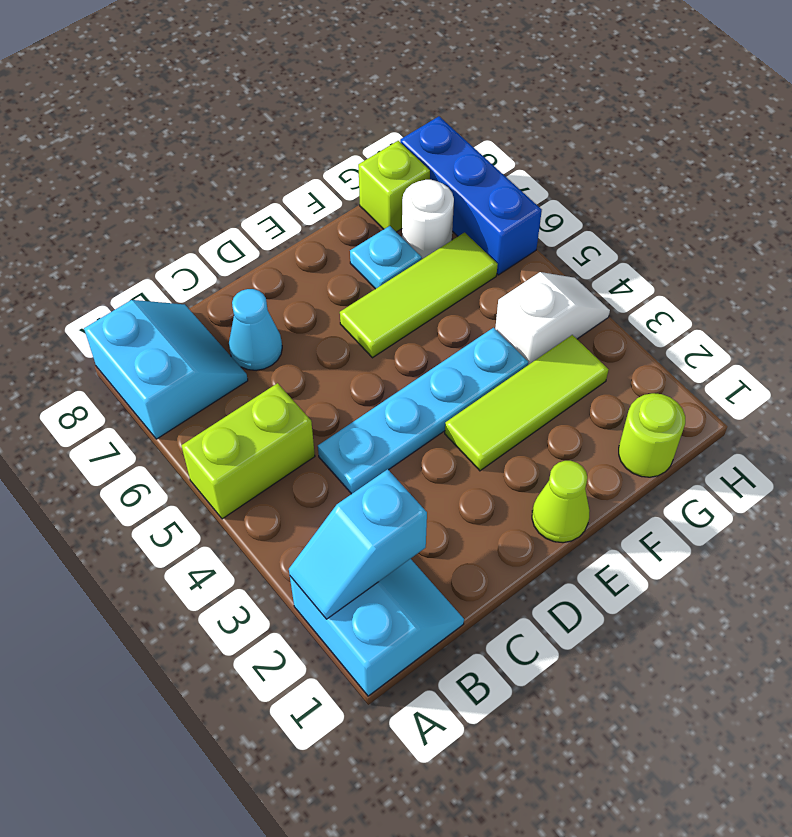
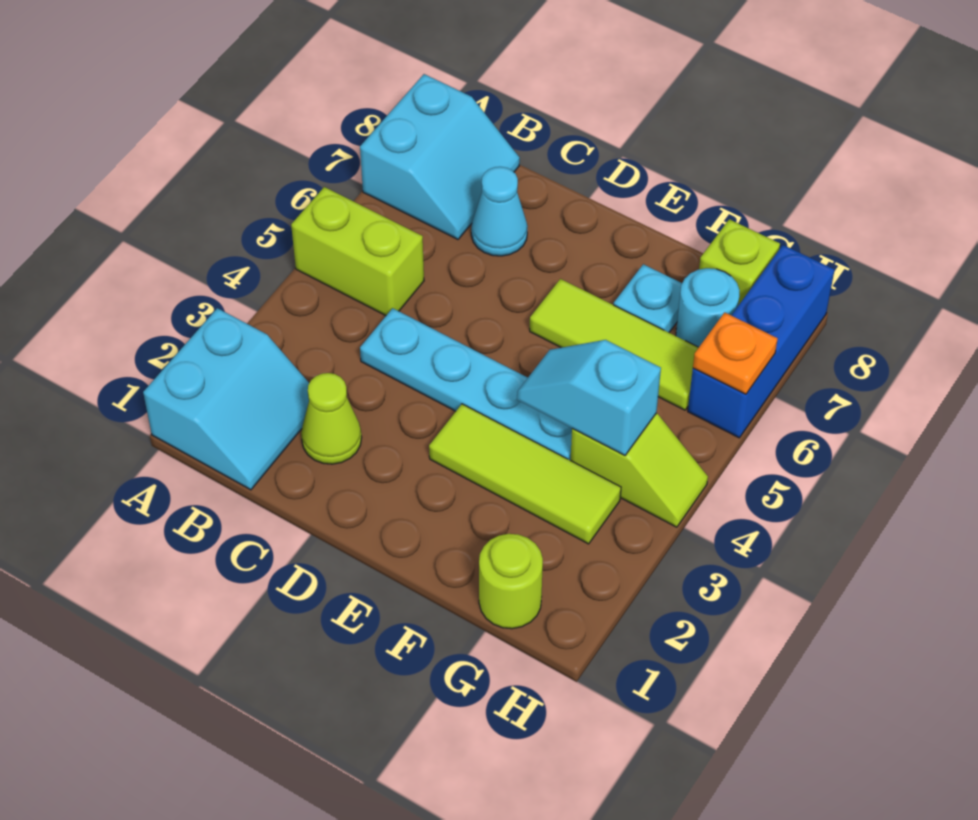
cyan 1x2 slope [289,469,427,619] -> cyan 1x2 slope moved to [517,340,661,455]
lime 1x1 cone [532,461,590,543] -> lime 1x1 cone moved to [301,373,362,464]
white 1x2 slope [495,272,610,365] -> lime 1x2 slope [570,413,708,527]
white 1x1 round brick [402,180,454,259] -> cyan 1x1 round brick [676,268,740,347]
none -> orange 1x1 plate [693,312,778,394]

